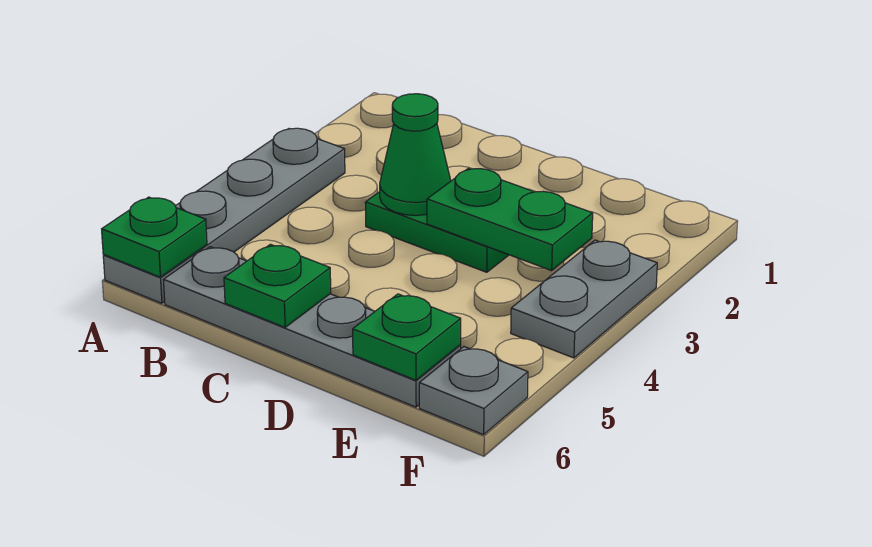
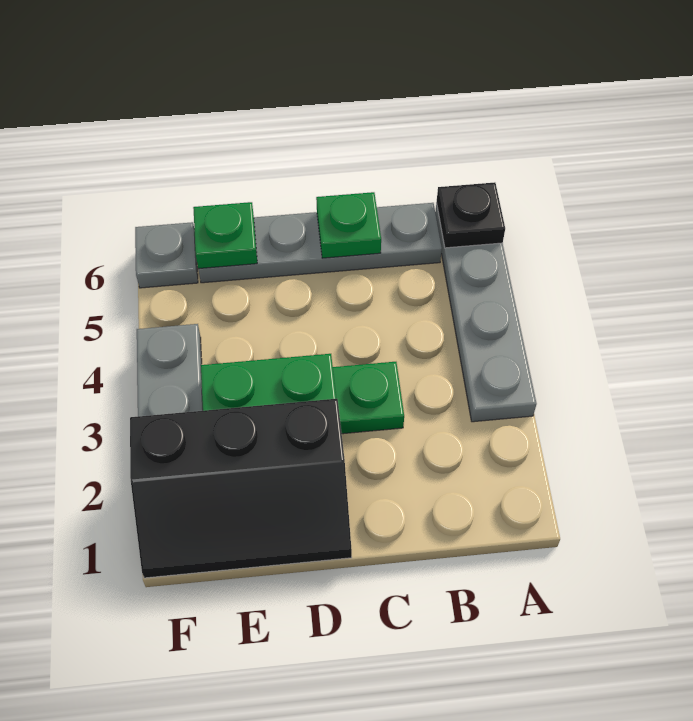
green 1x1 plate [102,197,207,277] -> black 1x1 plate [437,182,505,248]
green 1x1 cone [380,94,451,215] -> none
none -> black 2x3 slope [130,399,352,578]

